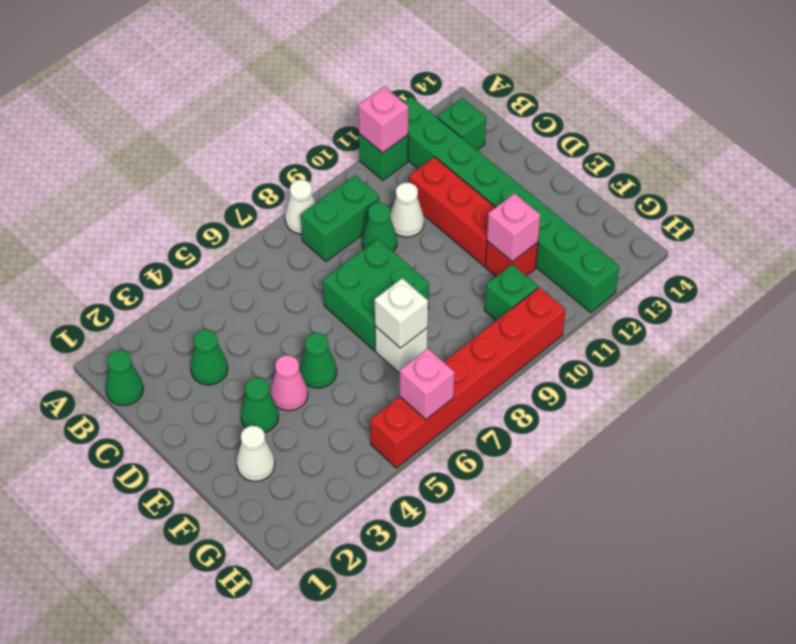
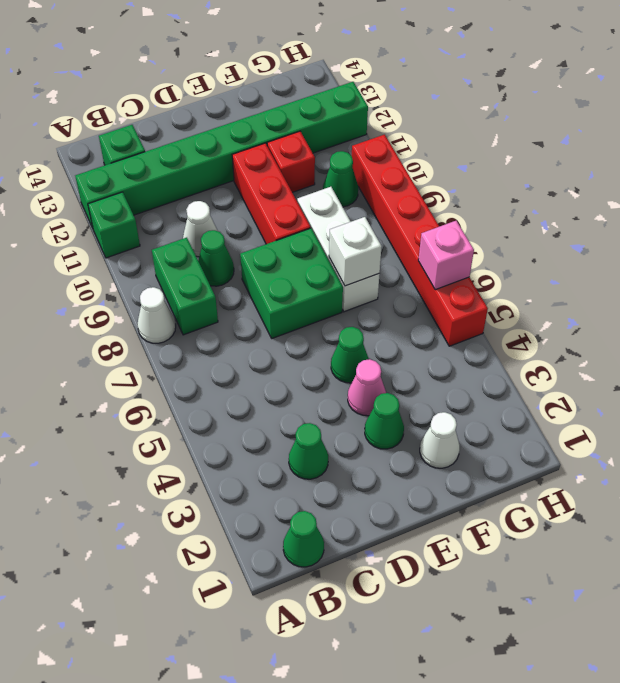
pink 1x1 brick [358,87,408,153] -> none
red 1x3 brick [409,157,496,266] -> red 1x3 brick turned to [232,143,311,244]
white 1x1 brick [375,326,428,373] -> white 1x3 brick [297,187,380,312]
pink 1x1 brick [487,193,540,262] -> none
green 1x1 brick [485,264,538,321] -> green 1x1 cone [323,151,358,207]

